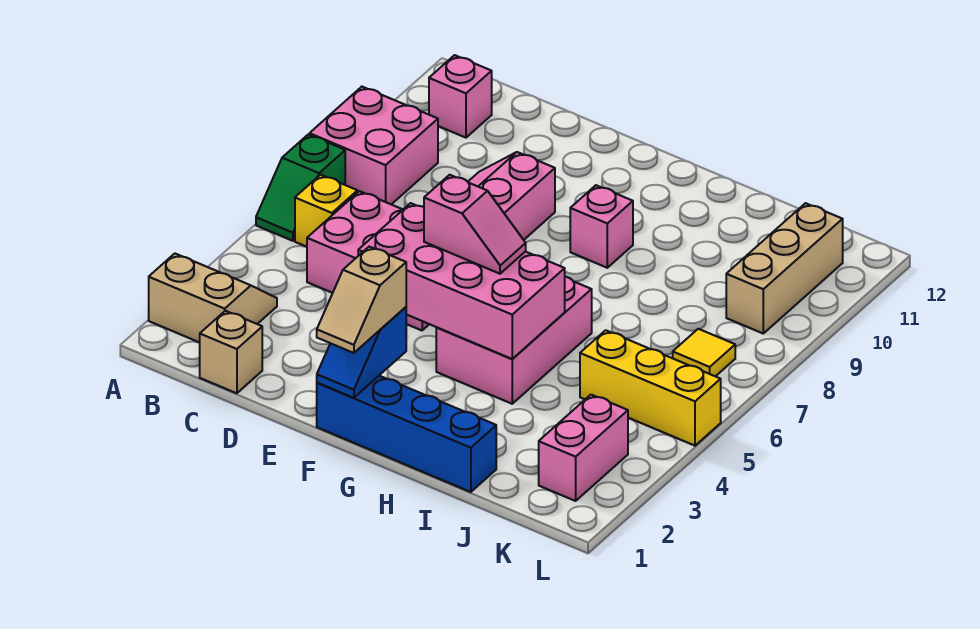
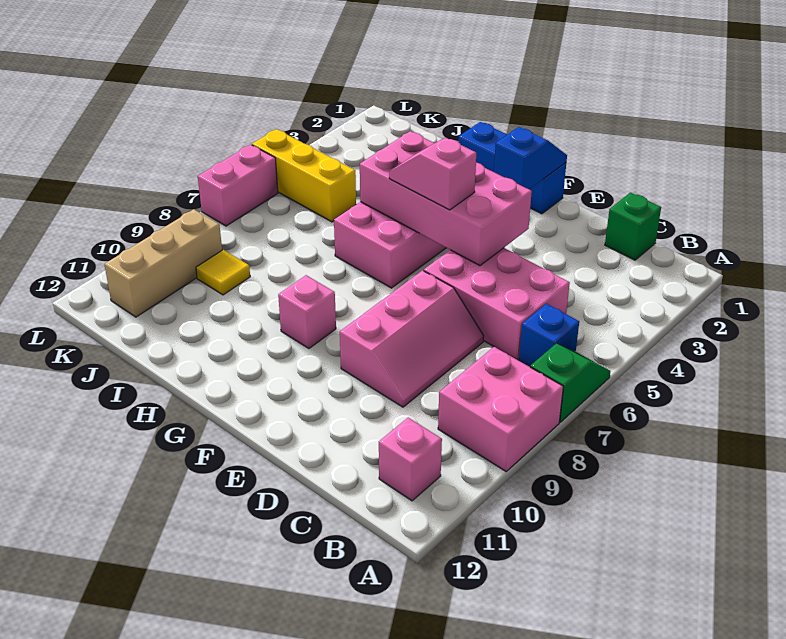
tan 2x2 slope [149,254,277,343] -> none
yellow 1x1 brick [295,175,358,247] -> blue 1x1 brick [519,304,579,367]
tan 1x1 brick [200,311,262,393] -> green 1x1 brick [605,193,661,260]
blue 1x4 brick [317,376,496,492] -> blue 1x3 brick [458,122,566,214]
tan 1x2 slope [317,247,406,353] -> none
pink 1x2 brick [539,395,628,501] -> pink 1x2 brick moved to [198,145,278,226]
yellow 1x1 tile [673,329,735,377] -> yellow 1x1 tile moved to [196,250,250,295]

